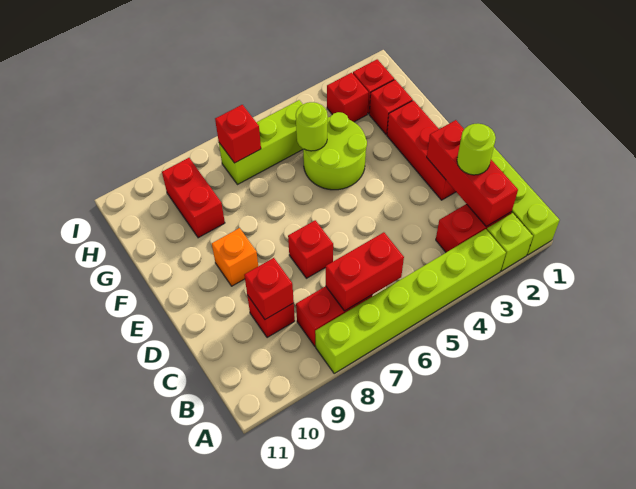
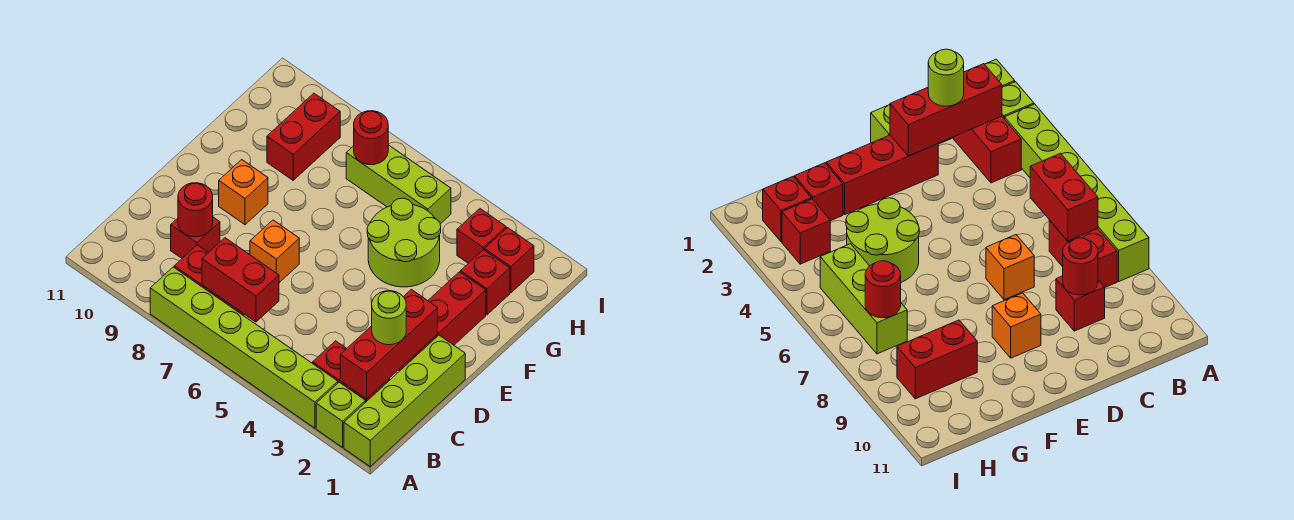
red 1x1 brick [244,258,294,319] -> red 1x1 round brick [178,183,213,237]
red 1x1 brick [288,220,333,278] -> orange 1x1 brick [250,220,299,283]
lime 1x1 round brick [296,102,328,151] -> none
red 1x1 brick [215,105,261,163] -> red 1x1 round brick [354,111,388,165]

